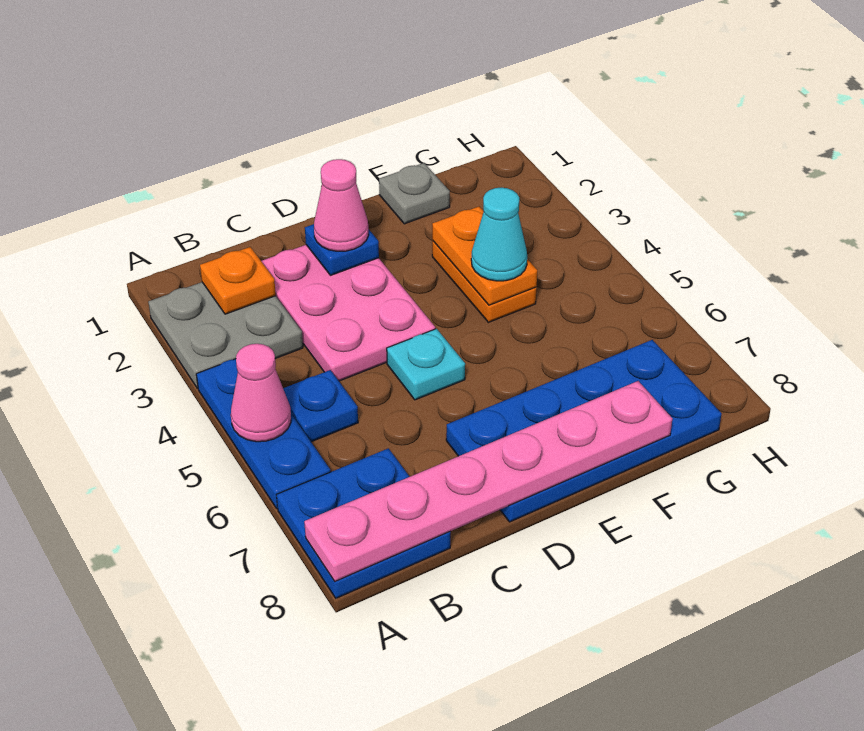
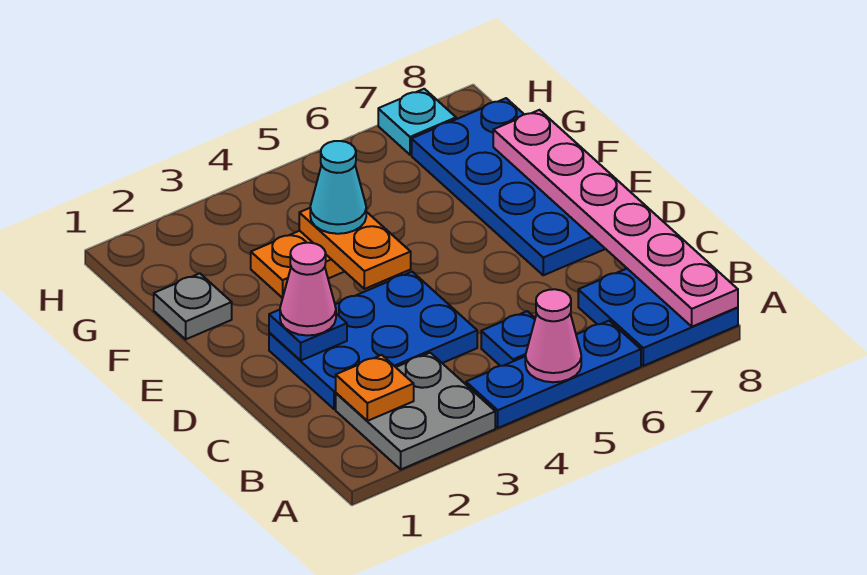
pink 2x3 plate [261,245,435,381] -> blue 2x3 plate [269,272,477,409]
cyan 1x1 plate [387,329,465,400] -> cyan 1x1 plate moved to [378,89,456,155]
orange 1x2 plate [432,206,537,305] -> orange 1x2 plate turned to [299,208,411,289]

